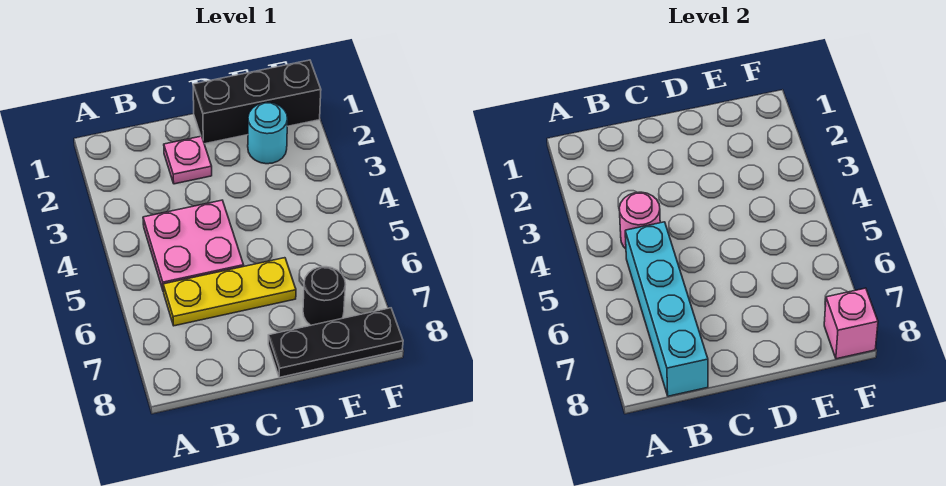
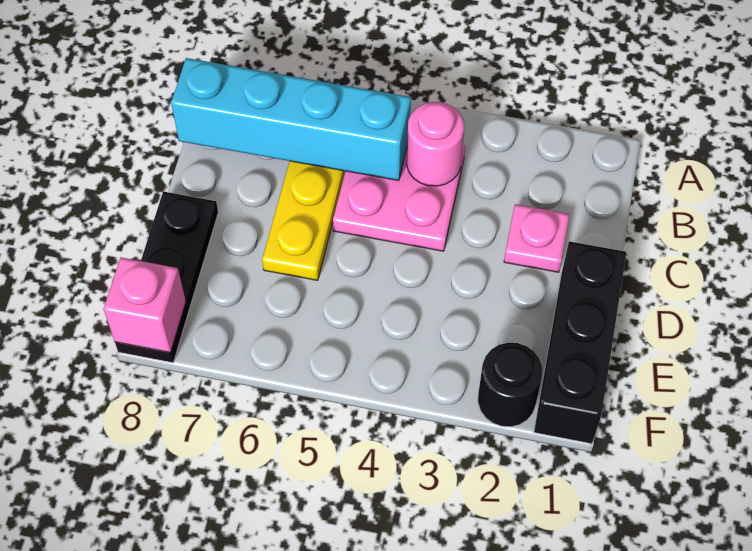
cyan 1x1 round brick [248,103,288,164] -> none
black 1x1 round brick [303,267,346,325] -> black 1x1 round brick moved to [478,343,542,427]

